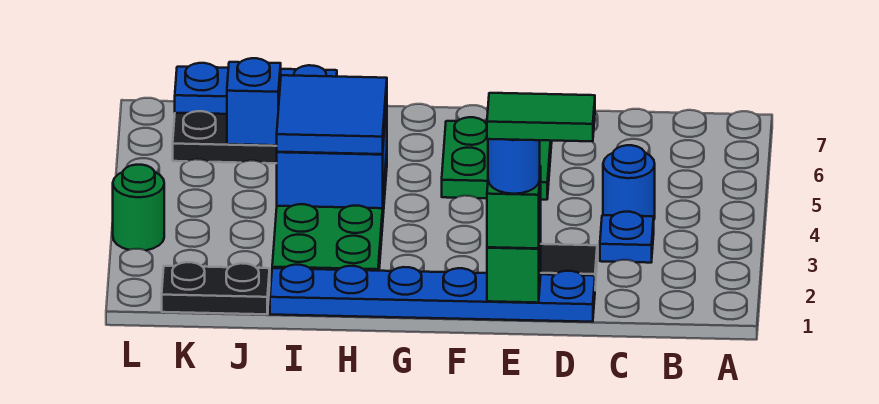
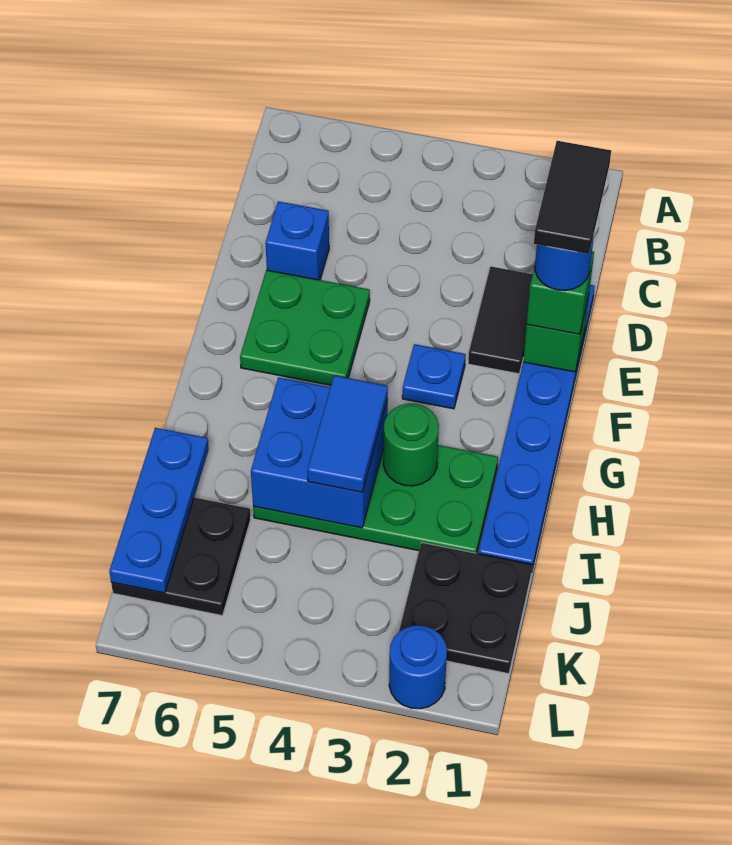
blue 1x1 plate [600,212,654,263] -> blue 1x1 plate moved to [402,344,466,409]
blue 1x1 round brick [603,145,655,219] -> blue 1x1 round brick moved to [389,625,447,709]
green 1x2 tile [487,93,595,141] -> black 1x2 tile [534,141,611,254]
blue 2x2 tile [277,75,387,154] -> blue 1x2 tile [307,375,388,492]
black 1x2 plate [162,262,270,314] -> black 2x2 plate [399,542,532,674]
blue 1x1 brick [227,58,281,145] -> blue 1x1 brick moved to [265,201,329,280]
green 1x1 round brick [113,165,164,250] -> green 1x1 round brick moved to [383,404,439,486]

